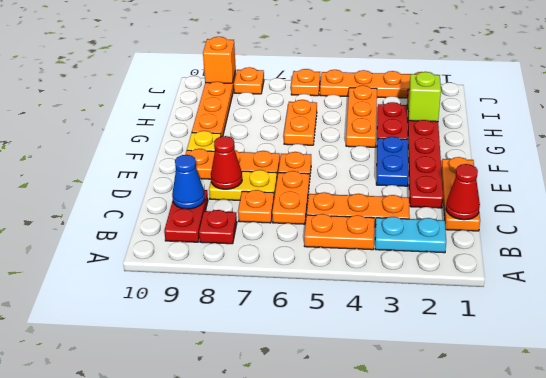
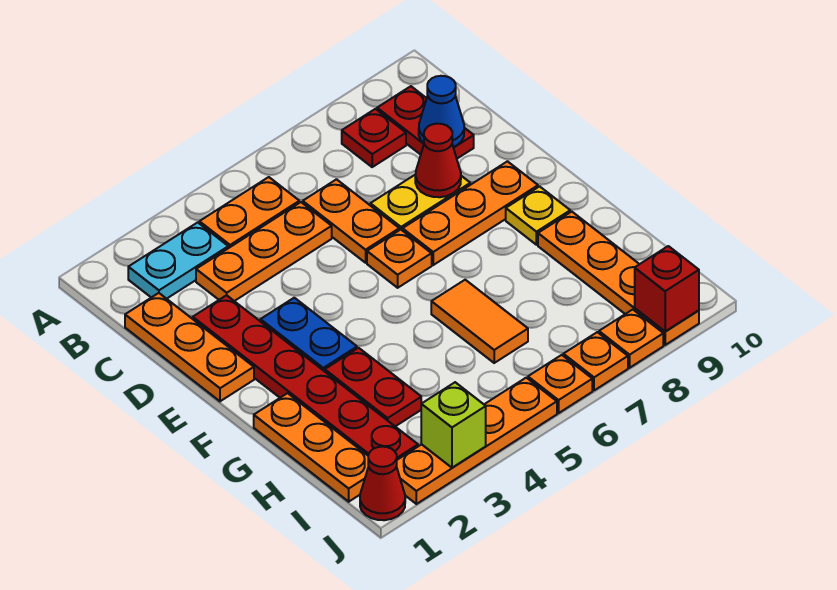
red 1x1 cone [446,164,480,220] -> red 1x1 cone moved to [360,447,405,520]
orange 1x1 plate [238,190,274,223] -> orange 1x1 plate moved to [563,332,628,390]
orange 1x3 plate [346,86,377,147] -> orange 1x3 plate moved to [254,393,369,502]
orange 1x2 plate [284,100,317,145] -> orange 1x2 tile [431,280,528,363]
lime 1x1 brick [408,72,441,122] -> lime 1x1 brick moved to [421,382,486,468]
orange 1x1 brick [203,37,236,83] -> red 1x1 brick [635,246,699,332]

